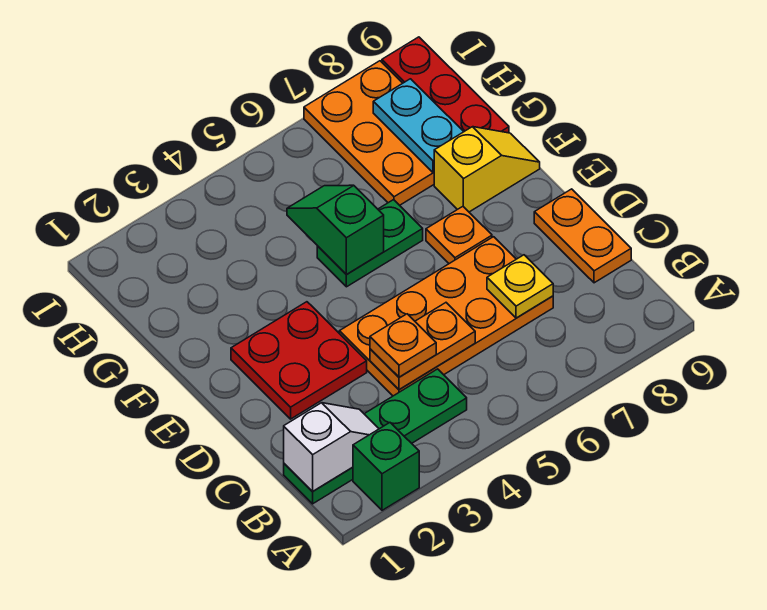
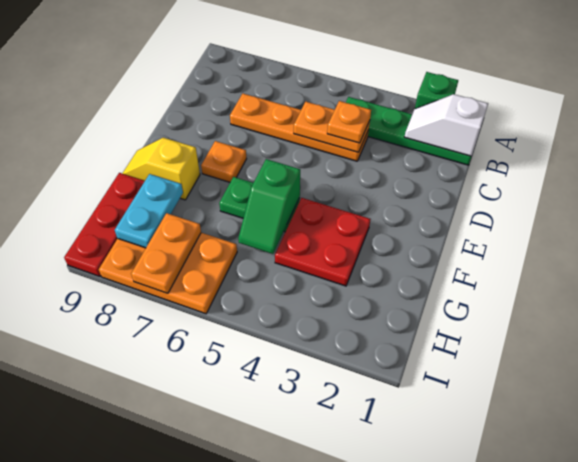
orange 2x4 plate [339,237,553,396] -> orange 1x4 plate [230,94,369,161]
yellow 1x1 plate [487,255,553,318] -> none
orange 1x2 plate [534,189,631,283] -> orange 1x2 plate moved to [131,213,201,293]
red 2x2 plate [231,302,367,419] -> red 2x2 plate moved to [275,198,370,286]
orange 2x3 plate [304,61,434,205] -> orange 2x3 plate turned to [99,233,237,314]

